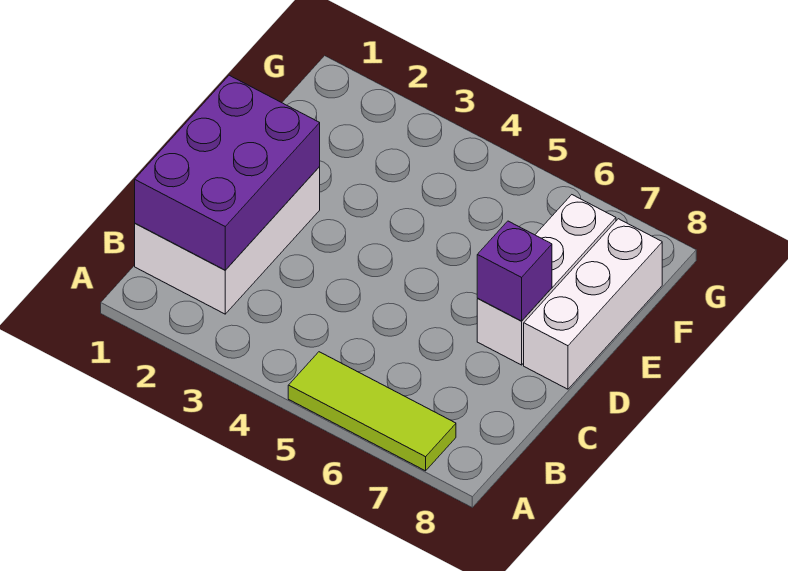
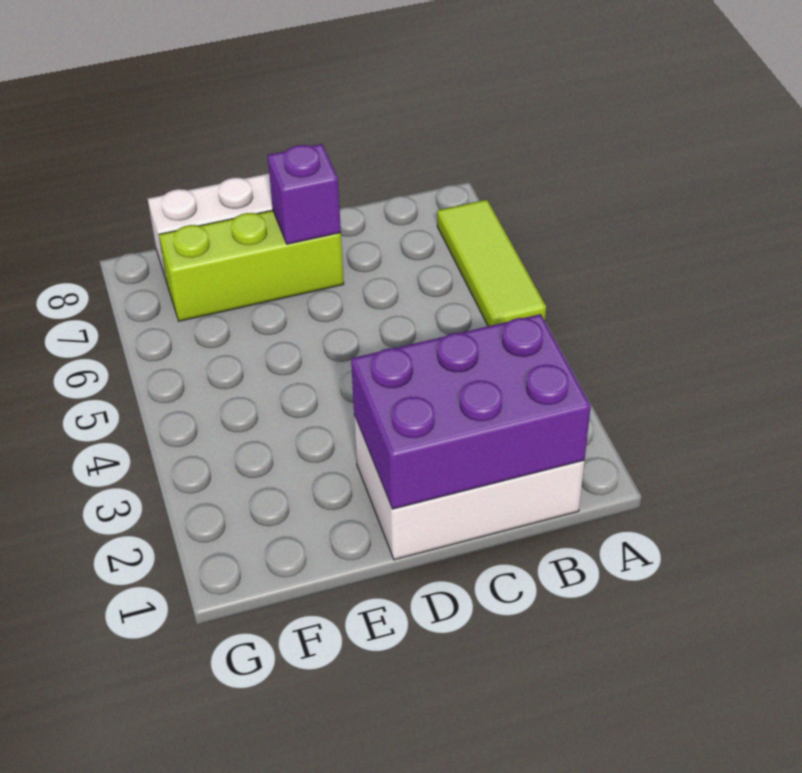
white 1x3 brick [477,195,616,365] -> lime 1x3 brick [159,210,344,321]

